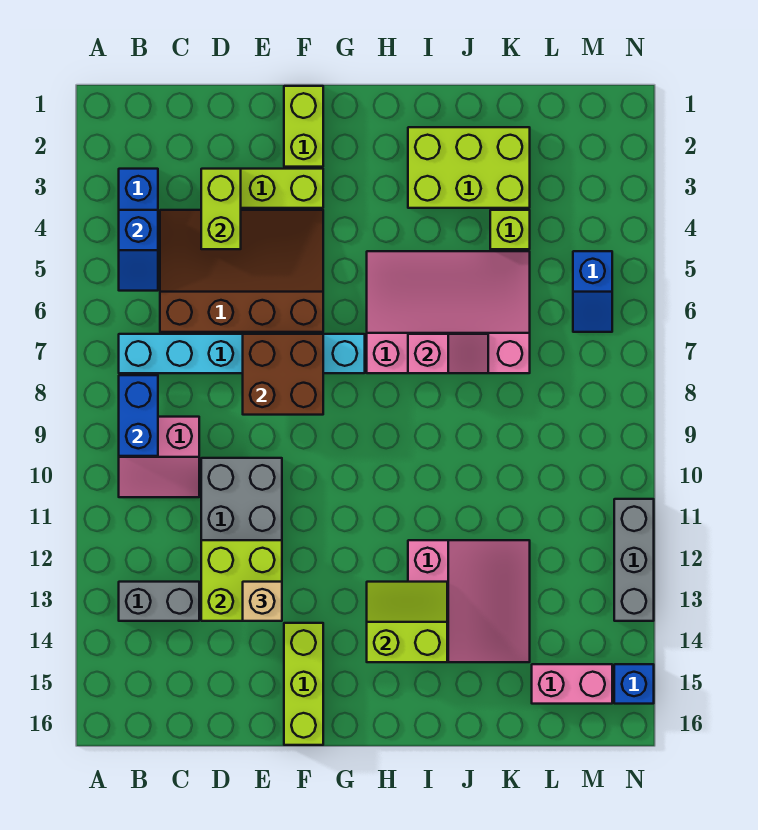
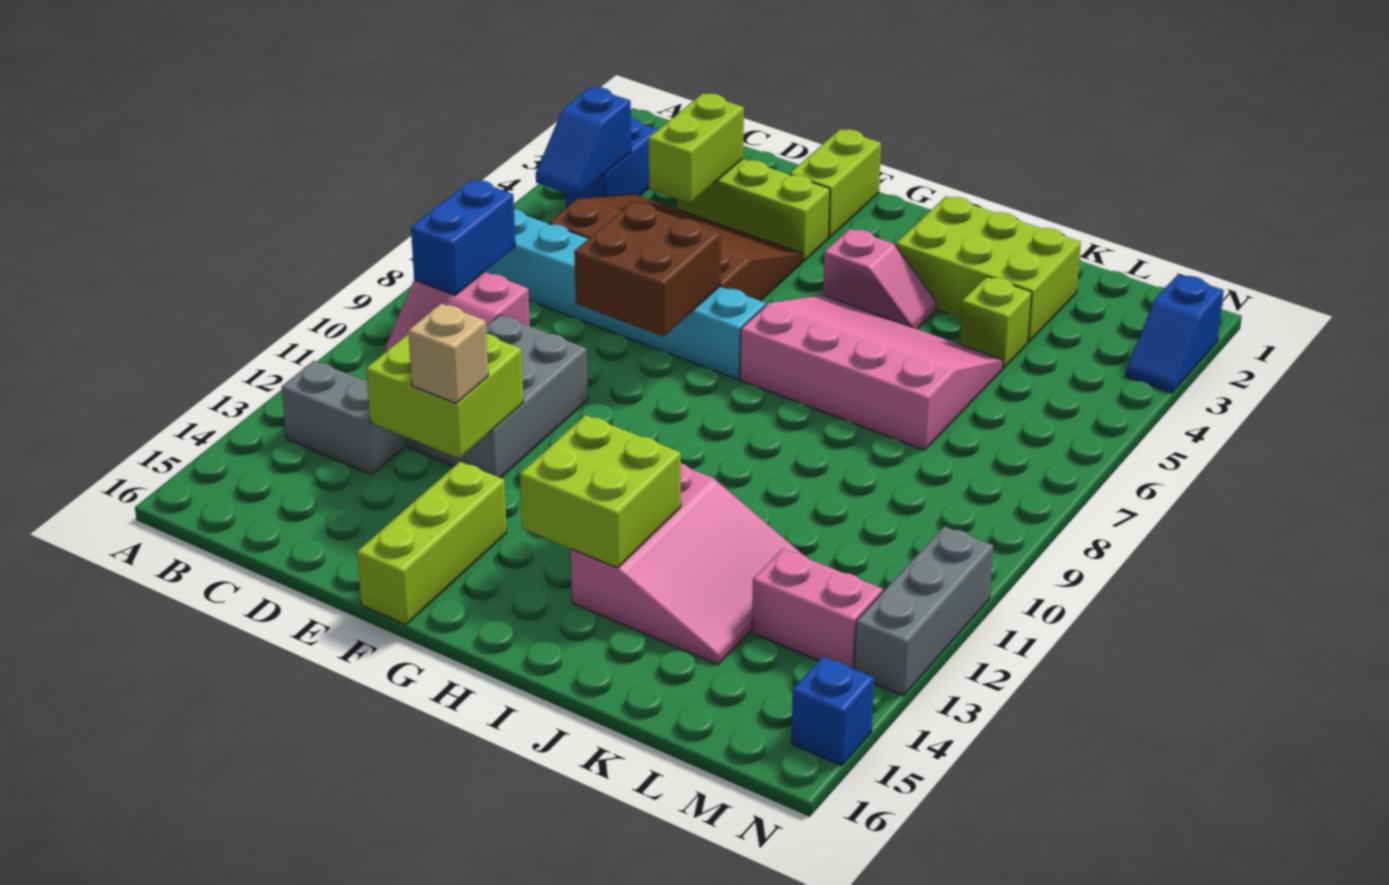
lime 2x2 slope [367,582,447,662] -> lime 2x2 brick [520,415,681,568]
pink 1x2 slope [408,334,488,373] -> pink 1x2 slope moved to [823,229,936,329]
pink 1x2 brick [532,664,612,704] -> pink 1x2 brick moved to [752,549,883,669]
blue 1x2 slope [573,251,612,332] -> blue 1x2 slope moved to [1126,275,1224,393]

